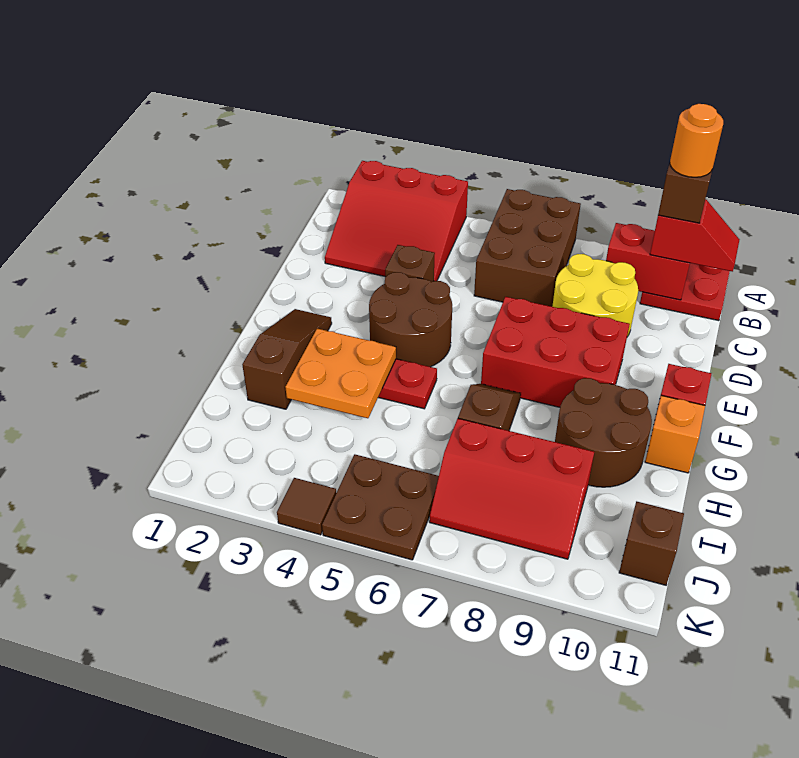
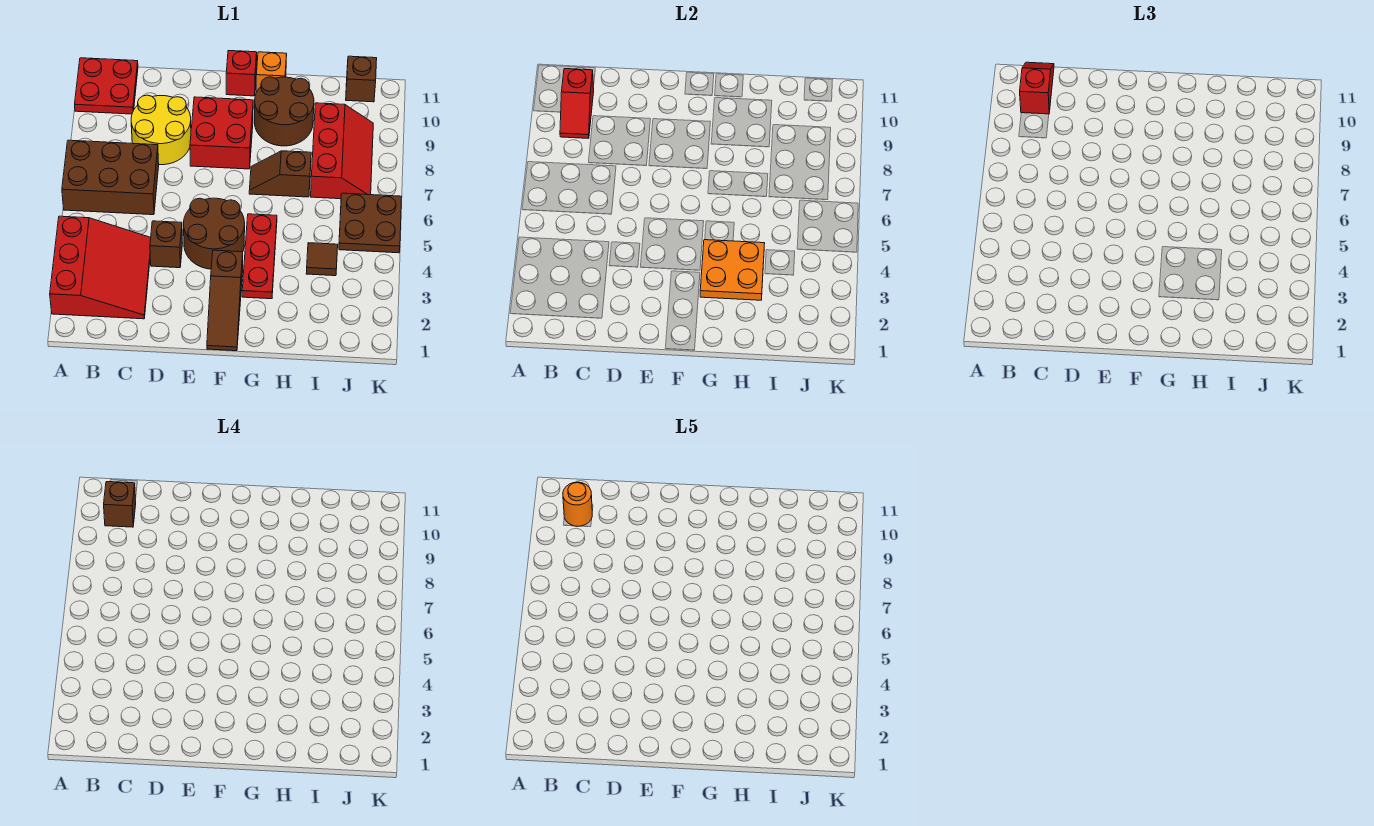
red 1x2 brick [606,223,690,300] -> red 1x2 slope [560,69,594,138]
red 2x3 brick [481,297,630,407] -> red 2x2 brick [190,97,253,169]
brown 1x3 slope [242,309,332,409] -> brown 1x3 slope turned to [207,250,243,351]
brown 1x1 tile [277,478,336,535] -> brown 1x1 tile moved to [306,243,338,276]

